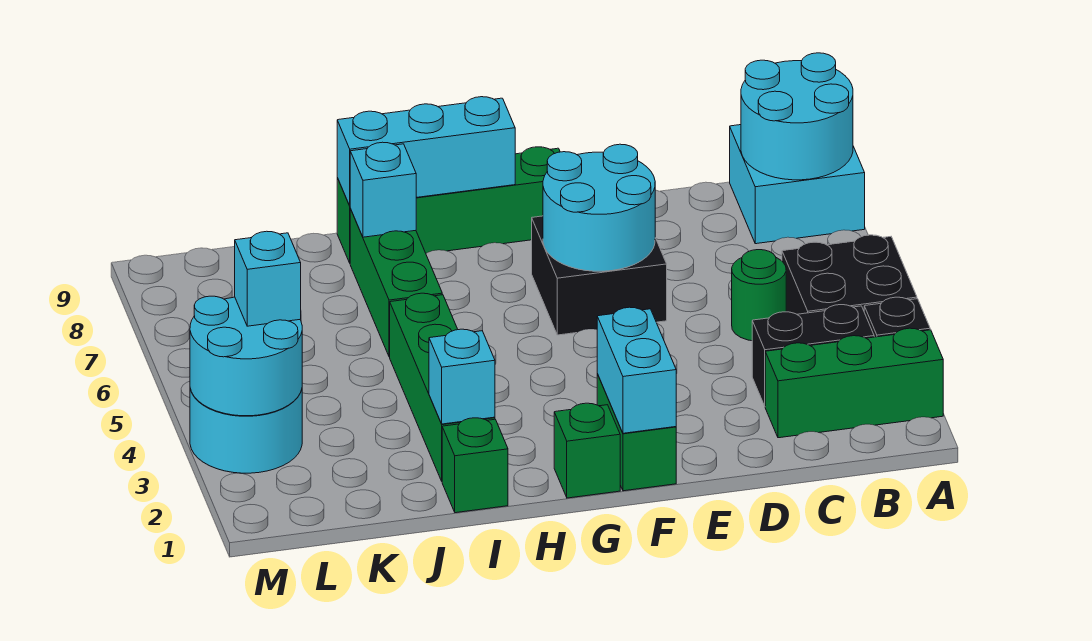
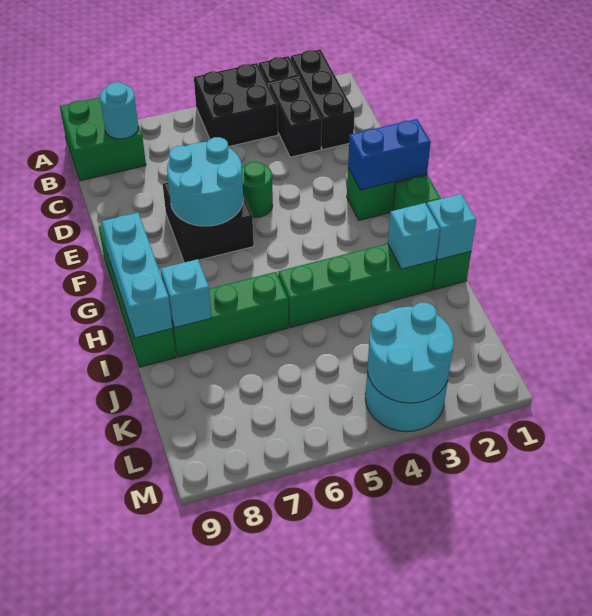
green 1x3 brick [765,328,943,438] -> black 1x3 brick [291,49,355,149]
cyan 2x2 brick [730,125,865,244] -> green 2x2 brick [60,97,146,181]
cyan 2x2 round brick [741,53,853,180] -> cyan 1x1 round brick [100,82,139,139]
green 1x1 round brick [732,250,786,341] -> green 1x1 round brick moved to [242,162,273,217]
cyan 1x2 brick [597,307,676,433] -> blue 1x2 brick [348,119,431,190]
cyan 1x1 brick [235,231,301,326] -> cyan 1x1 brick moved to [427,194,476,260]

